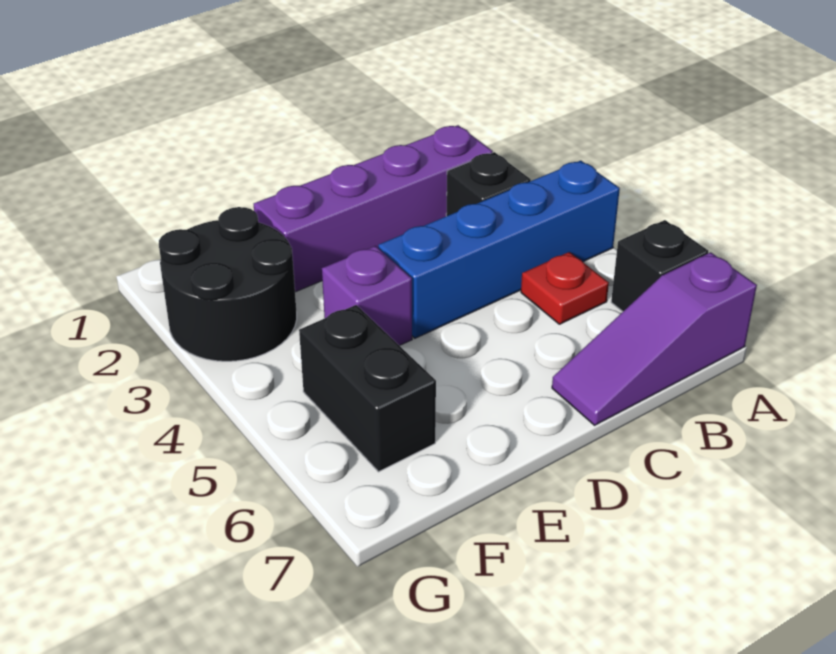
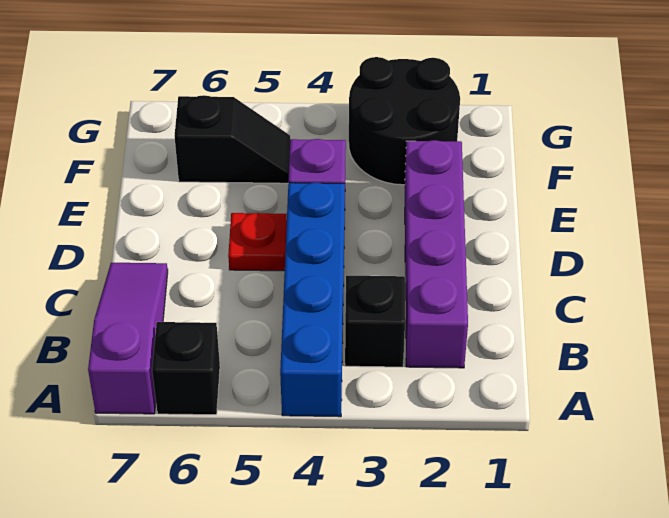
red 1x1 plate [521,252,609,324] -> red 1x1 plate moved to [228,213,287,271]
black 1x2 brick [299,305,436,472] -> black 1x2 slope [175,95,290,183]

